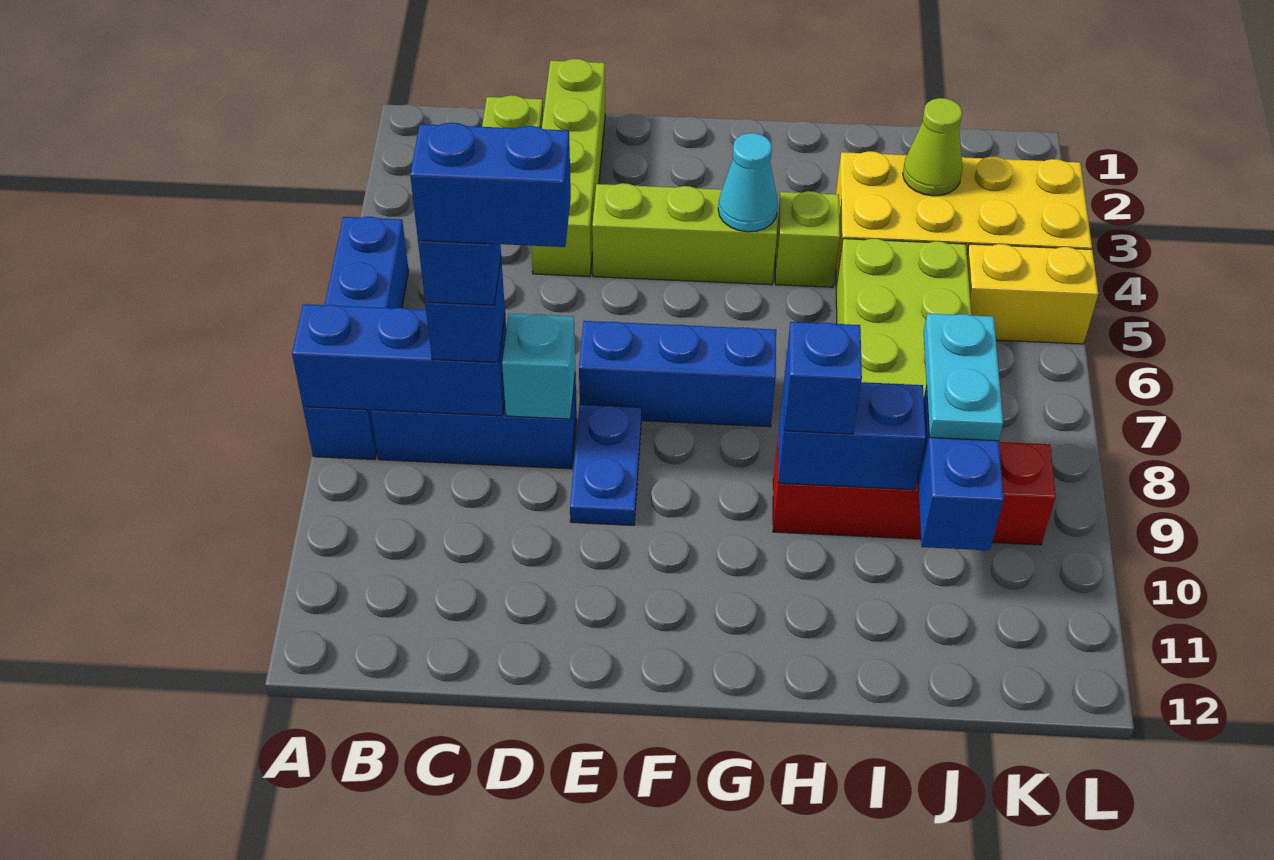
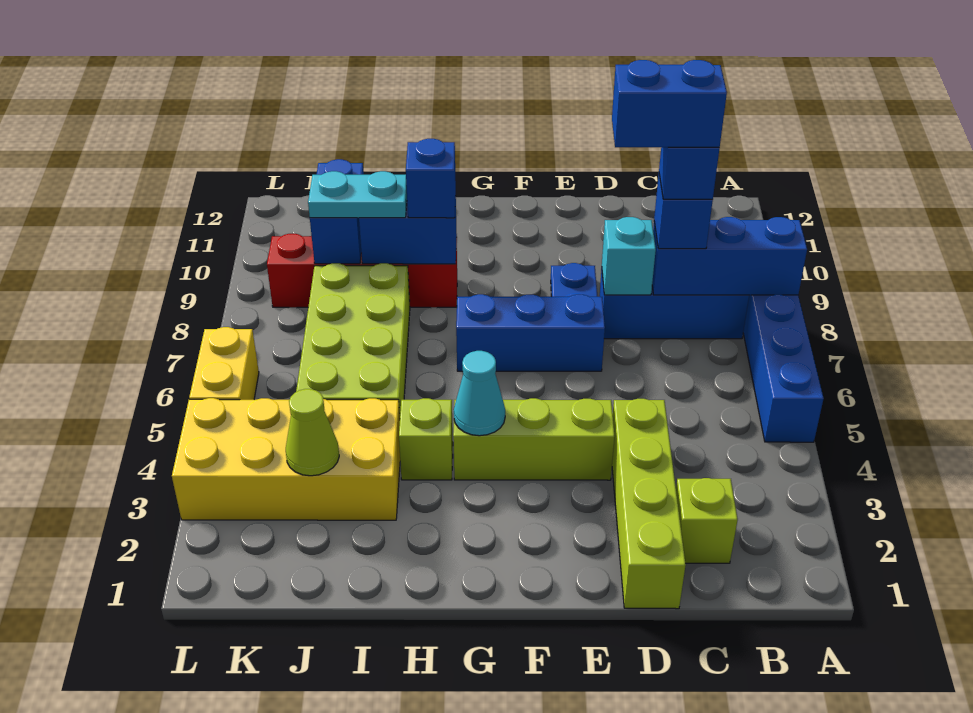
cyan 1x2 plate [923,314,1003,441] -> cyan 1x2 plate turned to [308,171,407,218]
yellow 1x2 brick [967,244,1098,344] -> yellow 1x2 brick turned to [189,327,259,400]

